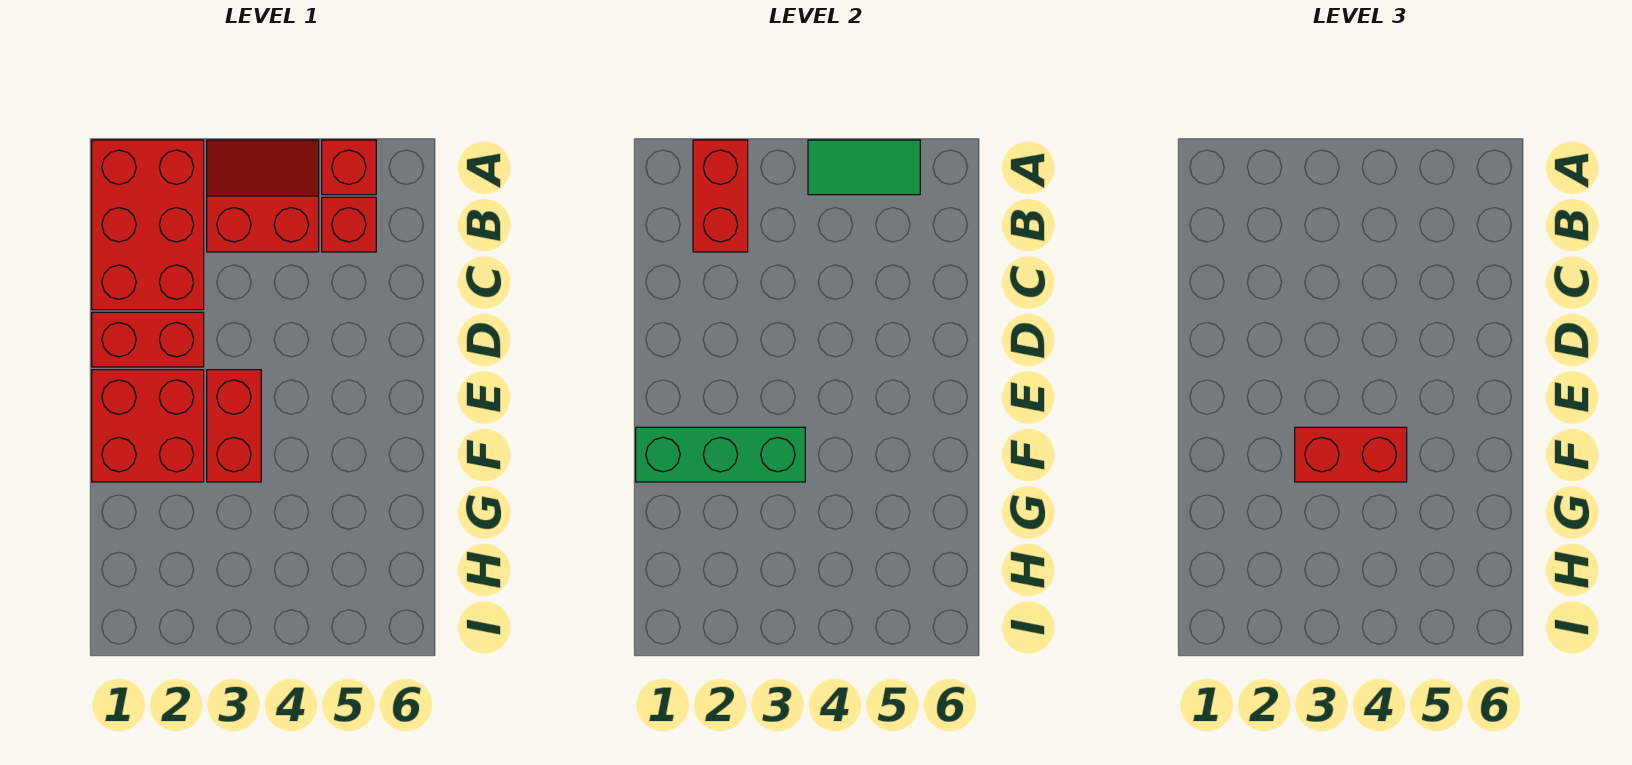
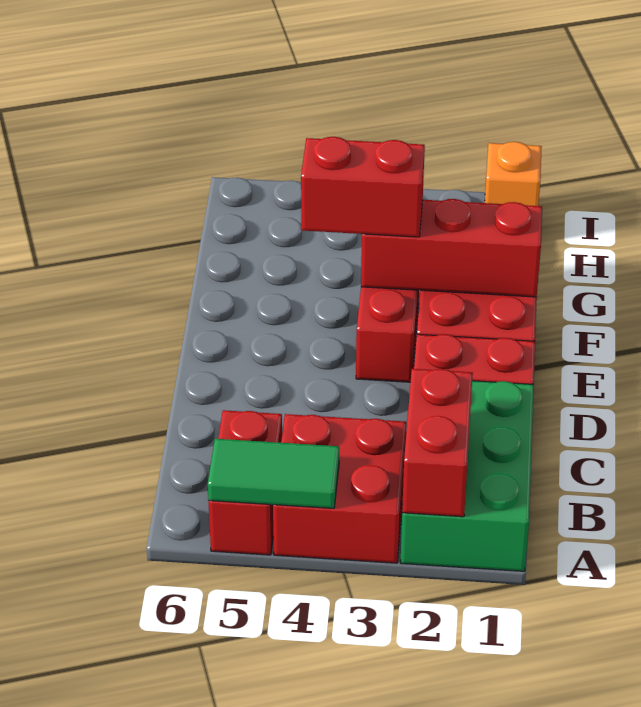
red 2x3 brick [92,140,204,310] -> green 2x3 brick [401,381,534,571]
red 2x2 slope [207,140,319,252] -> red 2x2 brick [273,414,407,563]
green 1x3 brick [636,427,805,482] -> red 1x3 brick [361,199,542,297]
none -> orange 1x1 brick [485,142,542,206]

